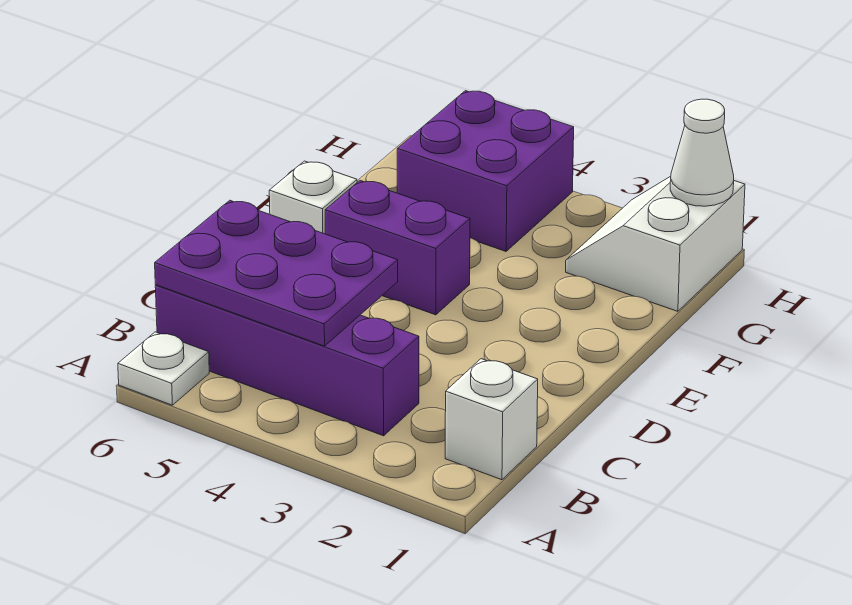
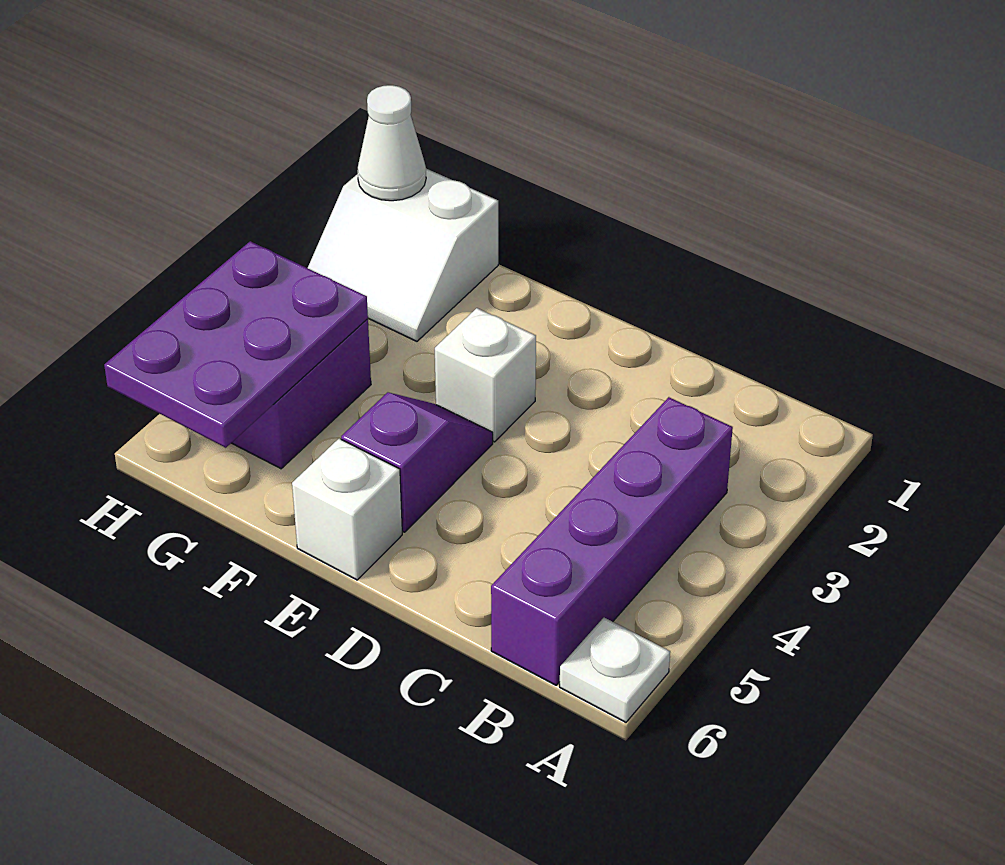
white 1x1 brick [445,359,538,480] -> white 1x1 brick moved to [435,308,536,442]
purple 2x3 plate [155,200,398,346] -> purple 2x3 plate moved to [104,241,368,448]
purple 1x2 brick [325,181,470,315] -> purple 1x2 slope [341,392,493,532]

